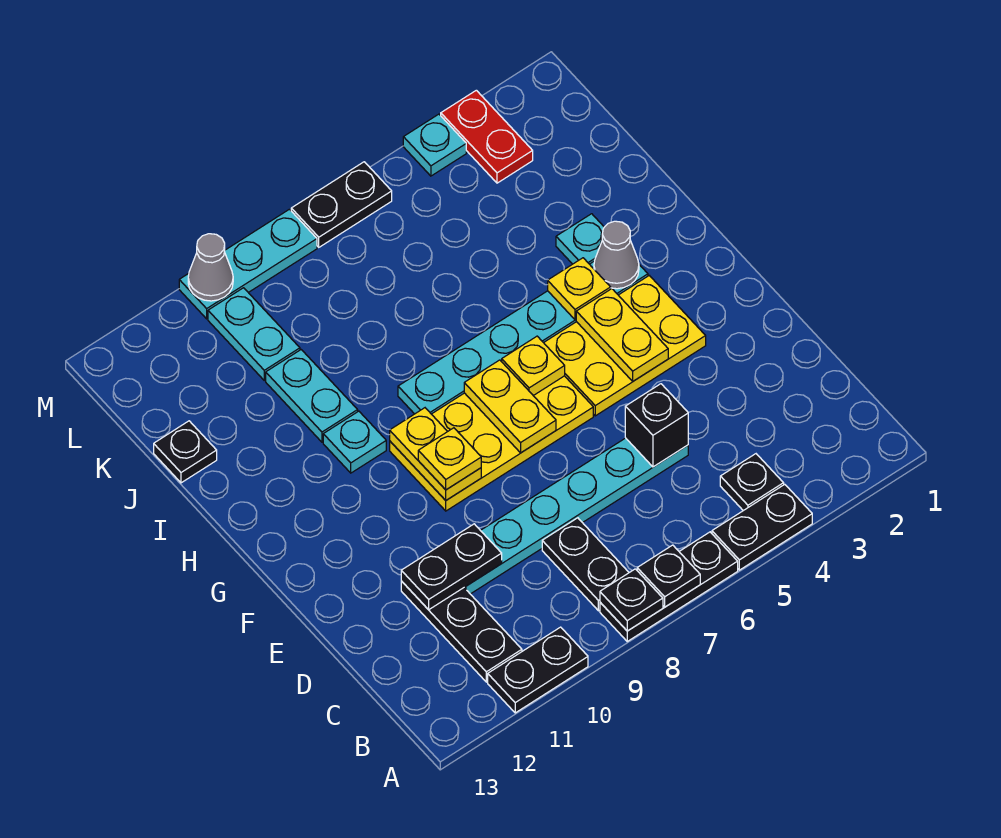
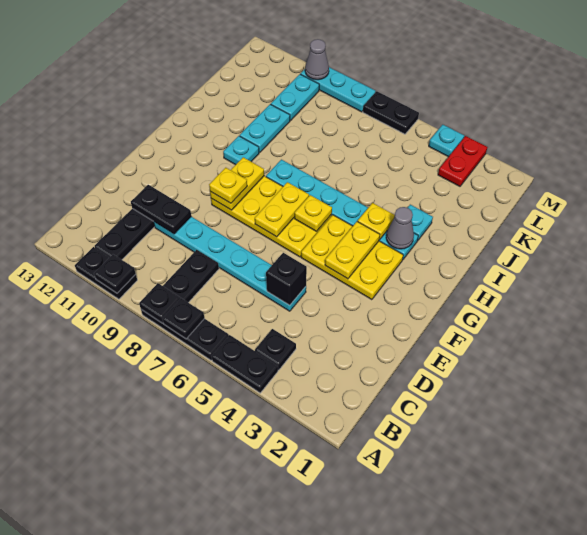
black 1x1 plate [154,421,217,483] -> black 1x1 plate moved to [94,255,136,293]

